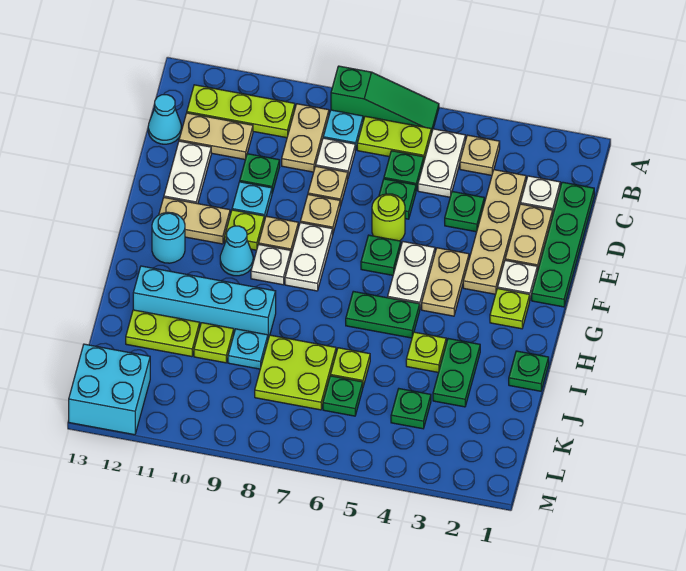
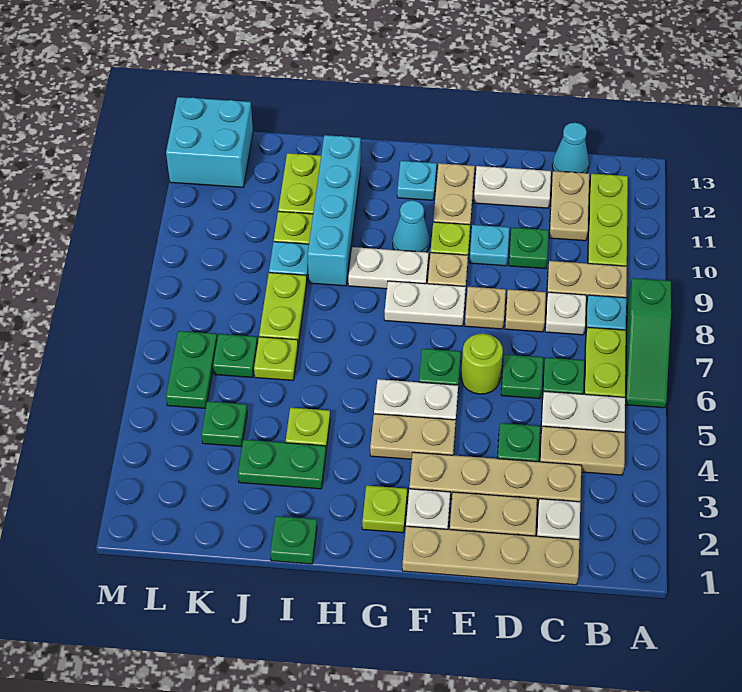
tan 1x1 plate [460,135,500,175] -> tan 1x2 plate [540,426,625,475]
green 1x4 plate [532,182,594,307] -> tan 1x4 plate [402,526,579,585]
white 1x1 plate [251,244,291,285] -> white 1x2 plate [348,247,428,289]
cyan 1x1 round brick [152,212,185,263] -> cyan 1x1 plate [397,161,437,200]
green 1x2 plate [346,291,420,338] -> green 1x2 plate moved to [166,331,217,409]
lime 2x2 plate [255,335,336,410] -> lime 1x2 plate [259,273,307,345]

